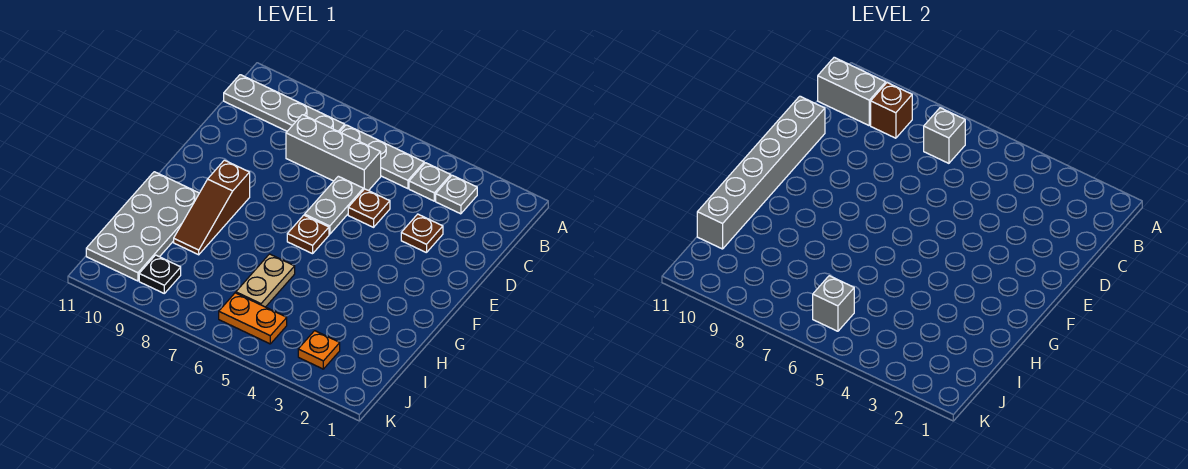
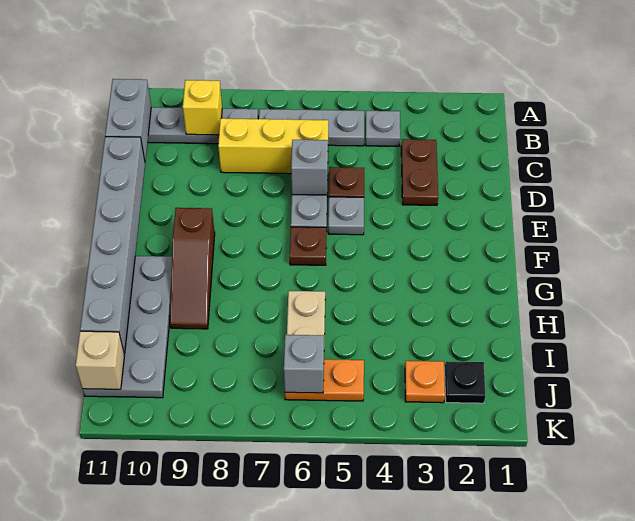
grey 1x1 plate [436,175,477,214] -> grey 1x1 plate moved to [328,197,364,235]
grey 1x1 brick [924,108,965,163] -> grey 1x1 brick moved to [291,140,328,195]
brown 1x1 brick [871,83,912,138] -> yellow 1x1 brick [183,80,222,135]
grey 1x2 brick [818,57,886,125] -> grey 1x2 brick turned to [105,79,151,161]
grey 1x3 brick [286,115,381,191] -> yellow 1x3 brick [218,118,328,174]
brown 1x1 plate [401,214,443,253] -> brown 1x2 plate [401,139,438,205]
black 1x1 plate [139,255,181,293] -> black 1x1 plate moved to [445,361,486,403]
none -> tan 1x1 brick [76,331,124,389]

